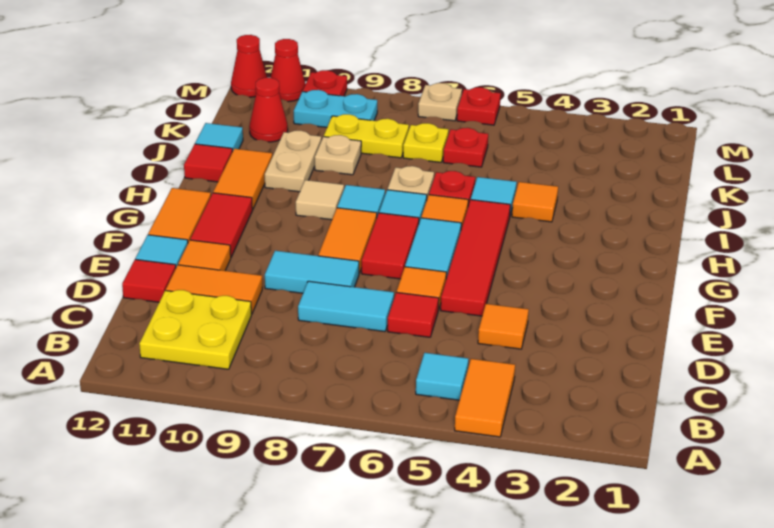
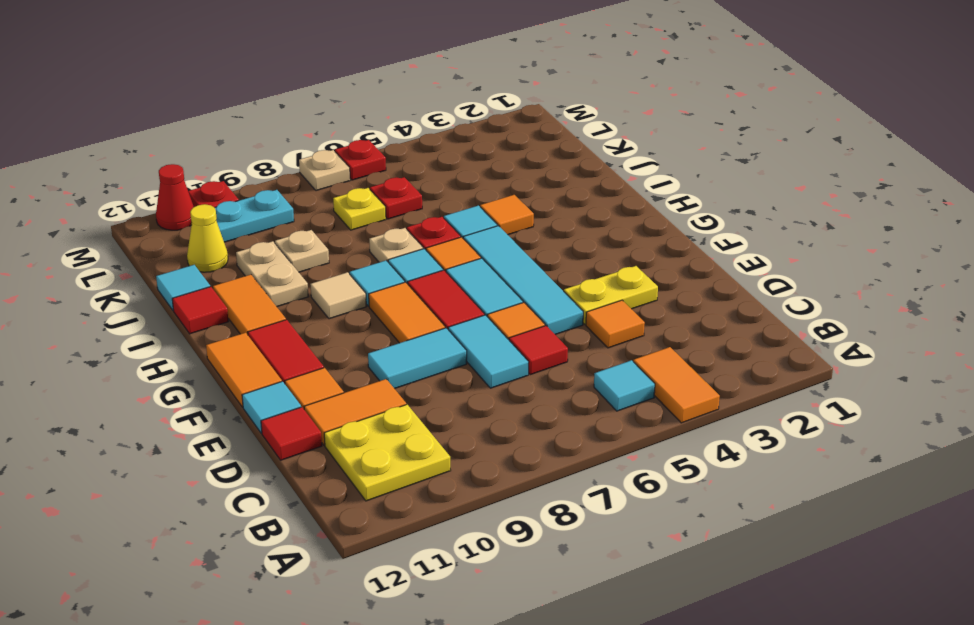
cyan 1x2 tile [298,281,394,332] -> cyan 1x2 tile turned to [448,315,529,388]
red 1x4 tile [441,200,510,316] -> cyan 1x4 tile [463,226,583,335]
yellow 1x2 plate [324,114,409,158] -> yellow 1x2 plate moved to [564,266,658,324]
red 1x1 cone [249,78,288,142] -> yellow 1x1 cone [187,204,228,272]
red 1x1 cone [231,35,267,97] -> none

